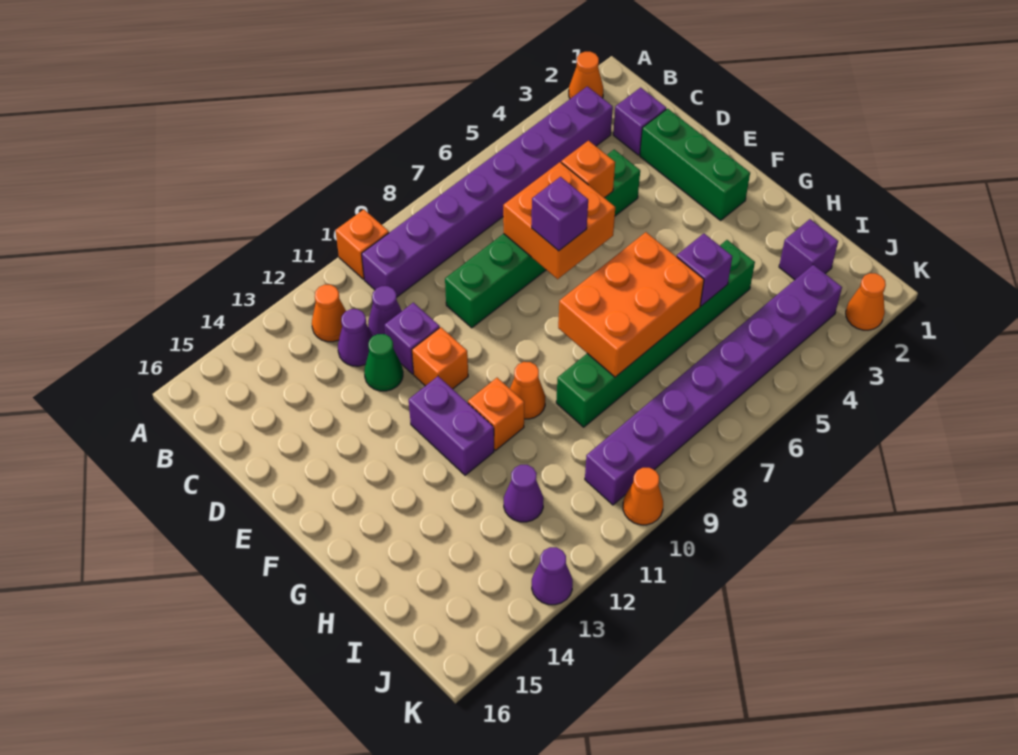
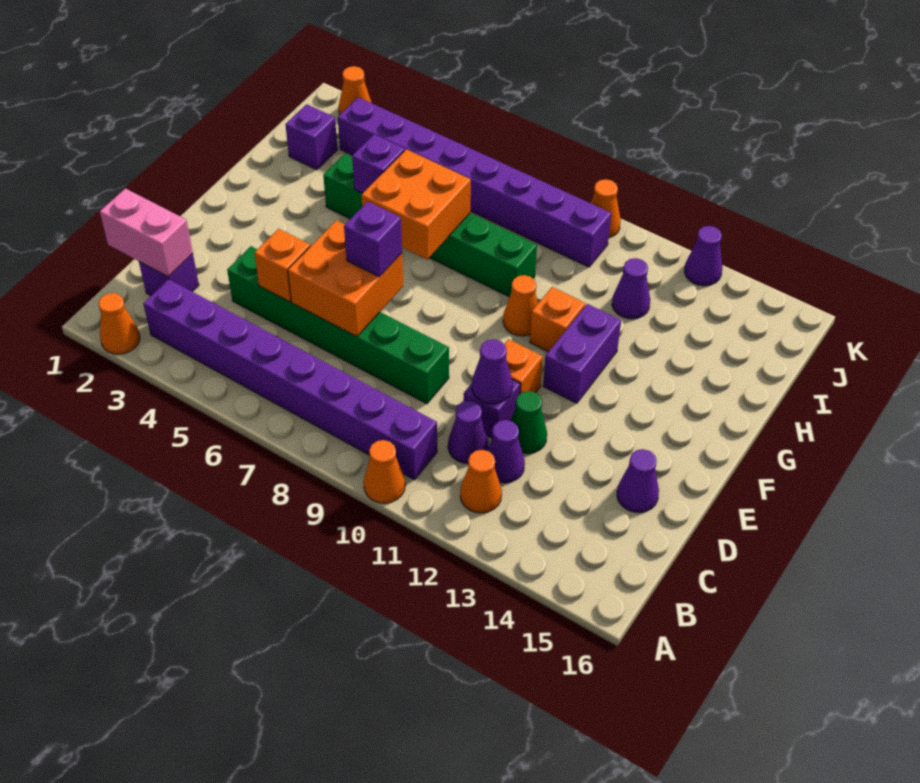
orange 1x1 brick [335,210,389,279] -> orange 1x1 cone [364,440,405,503]
none -> pink 1x2 brick [100,188,193,277]
green 1x3 brick [640,109,750,220] -> none
none -> purple 1x1 cone [472,339,513,404]
none -> purple 1x1 cone [617,449,659,513]
orange 2x3 brick [558,232,704,377] -> orange 2x2 brick [361,149,471,260]

